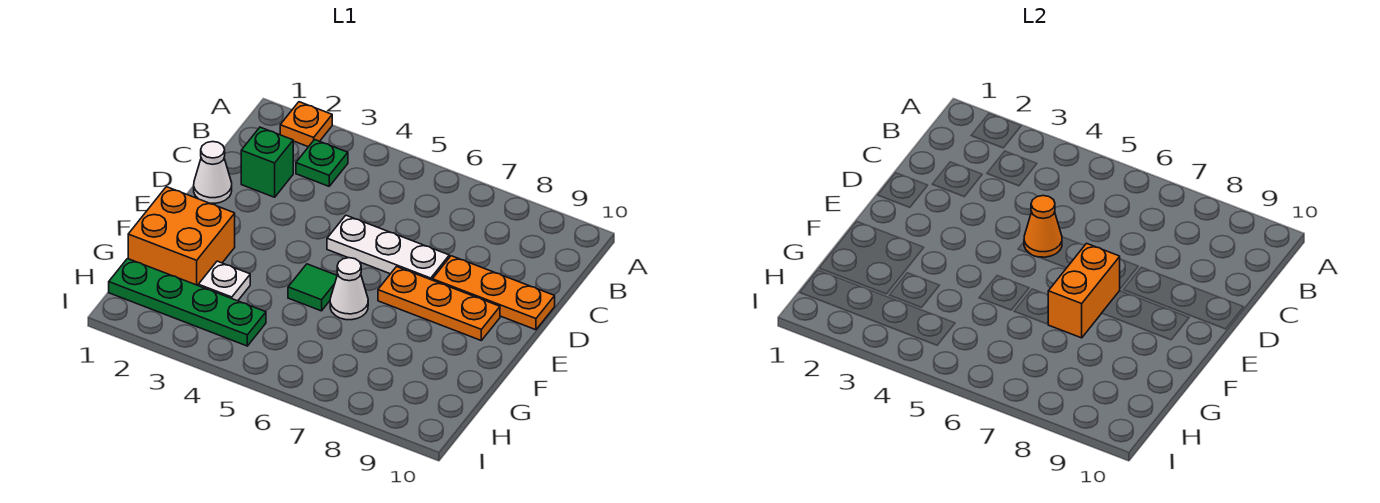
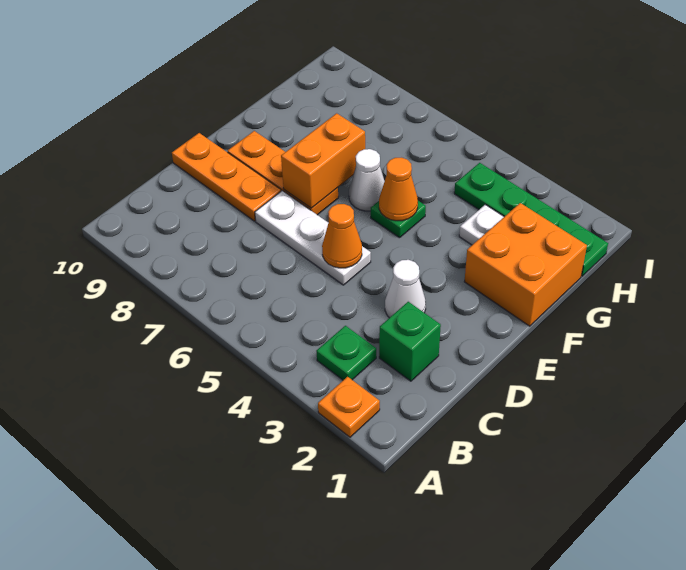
white 1x1 cone [194,142,232,203] -> white 1x1 cone moved to [385,260,426,318]
green 1x1 tile [288,264,337,311] -> green 1x1 plate [371,201,426,238]
none -> orange 1x1 cone [379,158,418,221]

